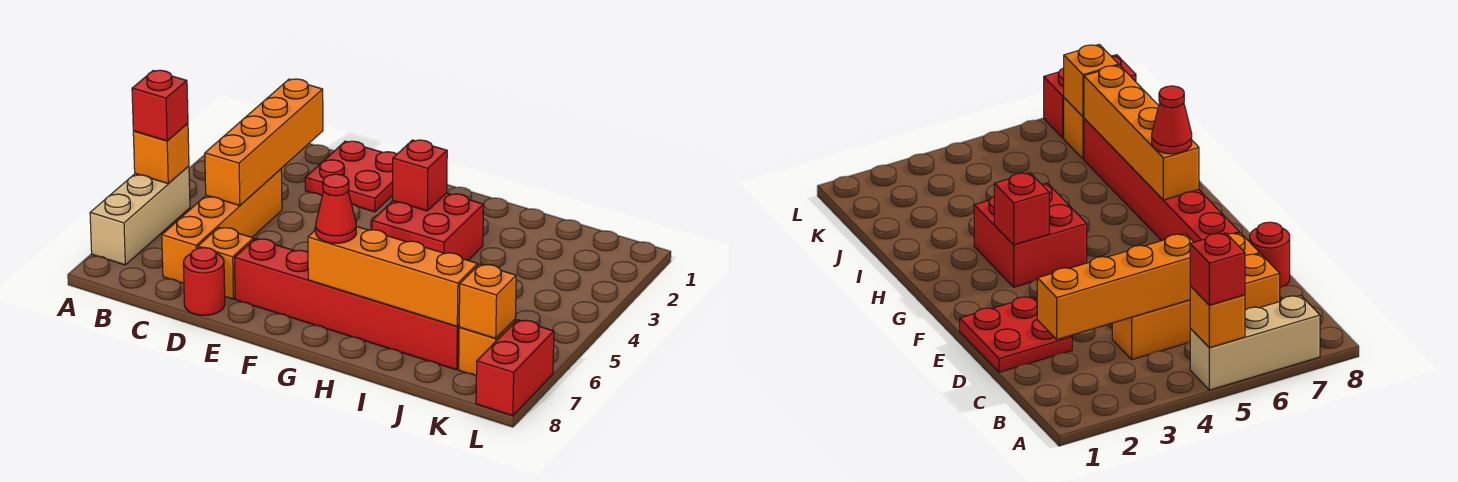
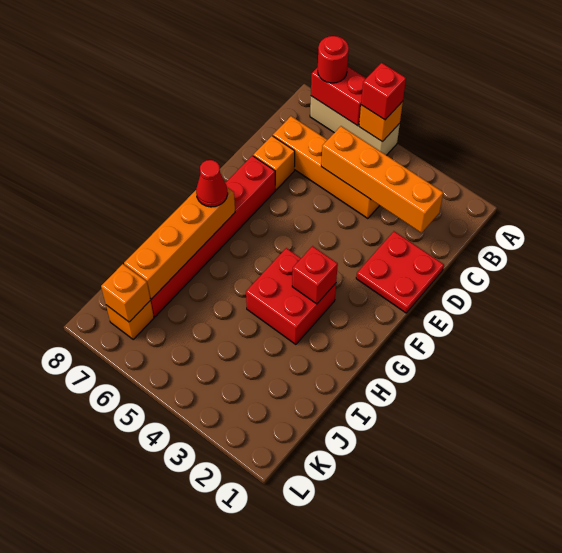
red 1x1 round brick [183,247,225,315] -> red 1x1 round brick moved to [318,36,349,83]
red 1x2 brick [476,320,554,416] -> red 1x2 brick moved to [311,66,366,126]

